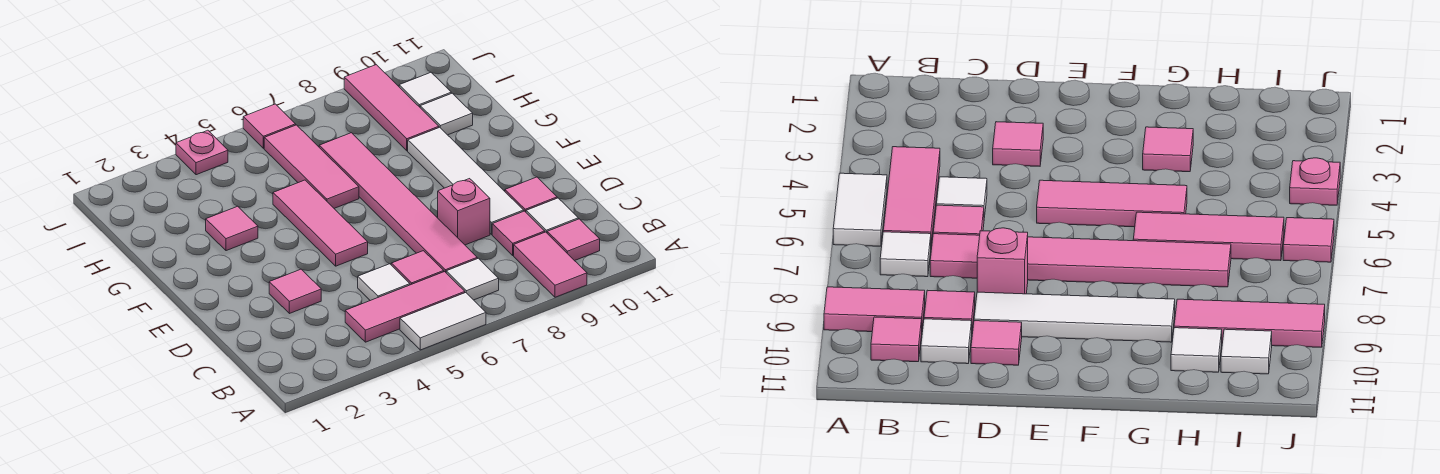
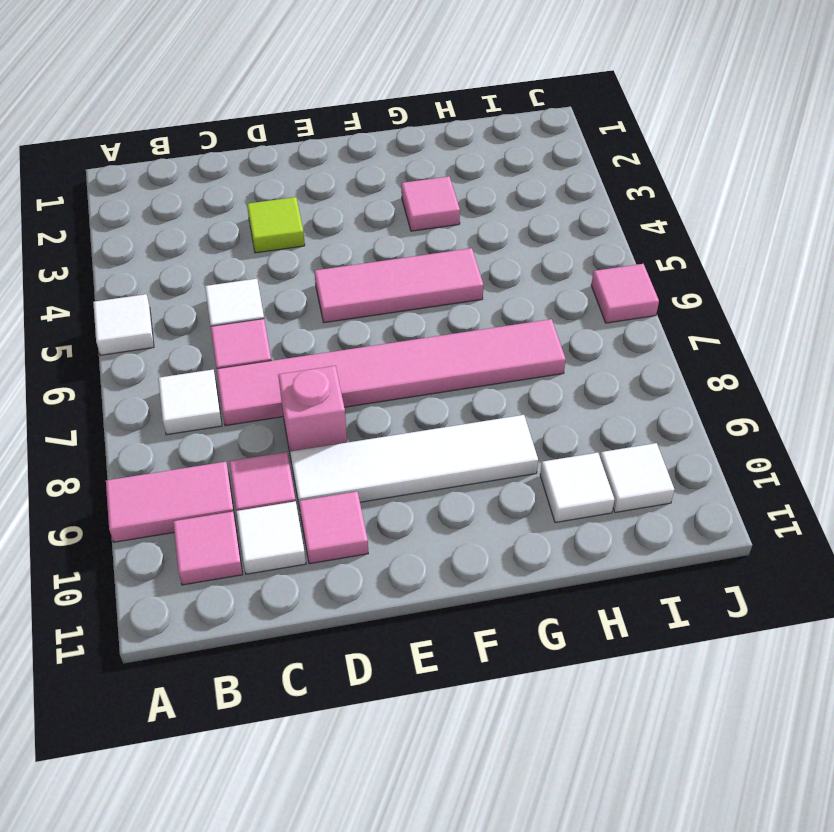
white 1x2 tile [400,293,486,350] -> white 1x1 tile [93,294,154,355]
pink 1x3 tile [345,272,465,342] -> none
pink 1x1 tile [269,269,321,314] -> lime 1x1 tile [247,197,305,253]
pink 1x3 tile [264,125,359,208] -> none
pink 1x3 tile [344,65,439,151] -> none
pink 1x1 plate [176,130,228,175] -> none

